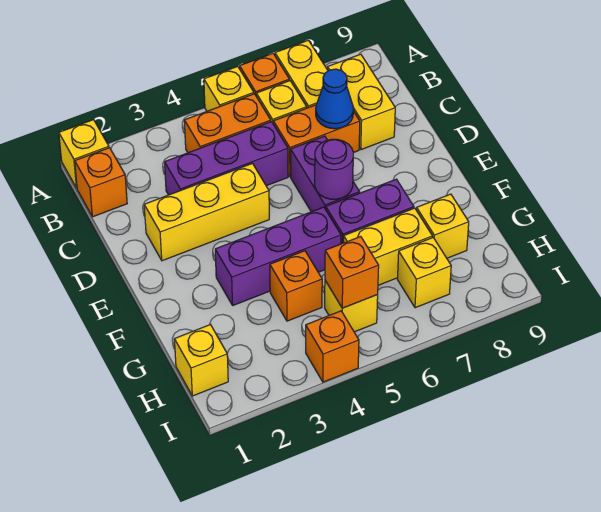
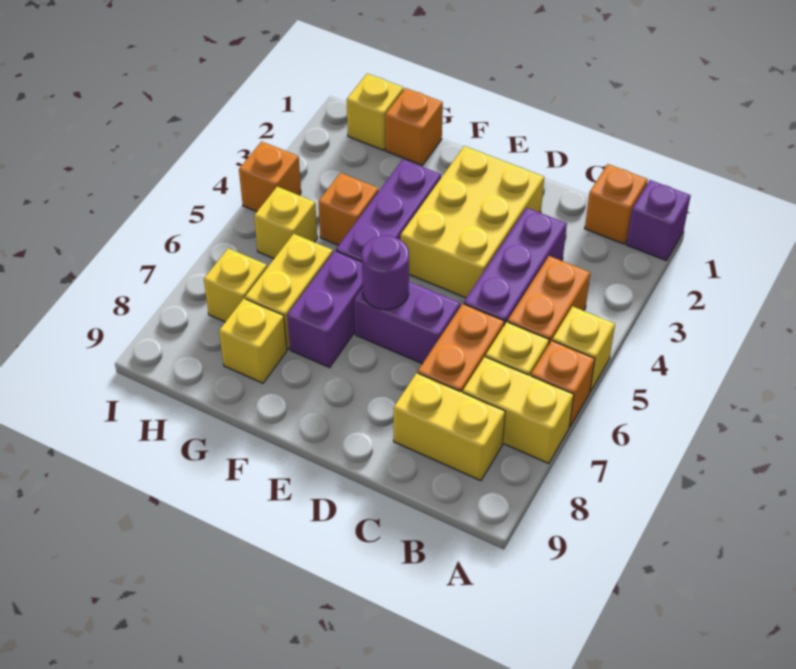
yellow 1x1 brick [59,120,109,188] -> purple 1x1 brick [626,180,691,261]
blue 1x1 cone [316,69,353,129] -> none
yellow 1x3 brick [144,163,269,261] -> yellow 2x3 brick [401,146,544,298]
orange 1x1 brick [325,237,379,308] -> orange 1x1 brick moved to [385,88,443,165]

